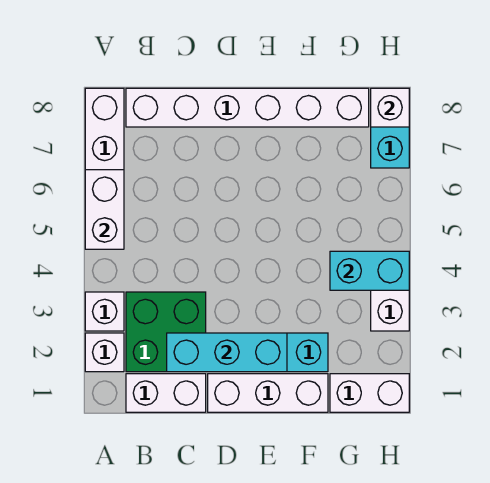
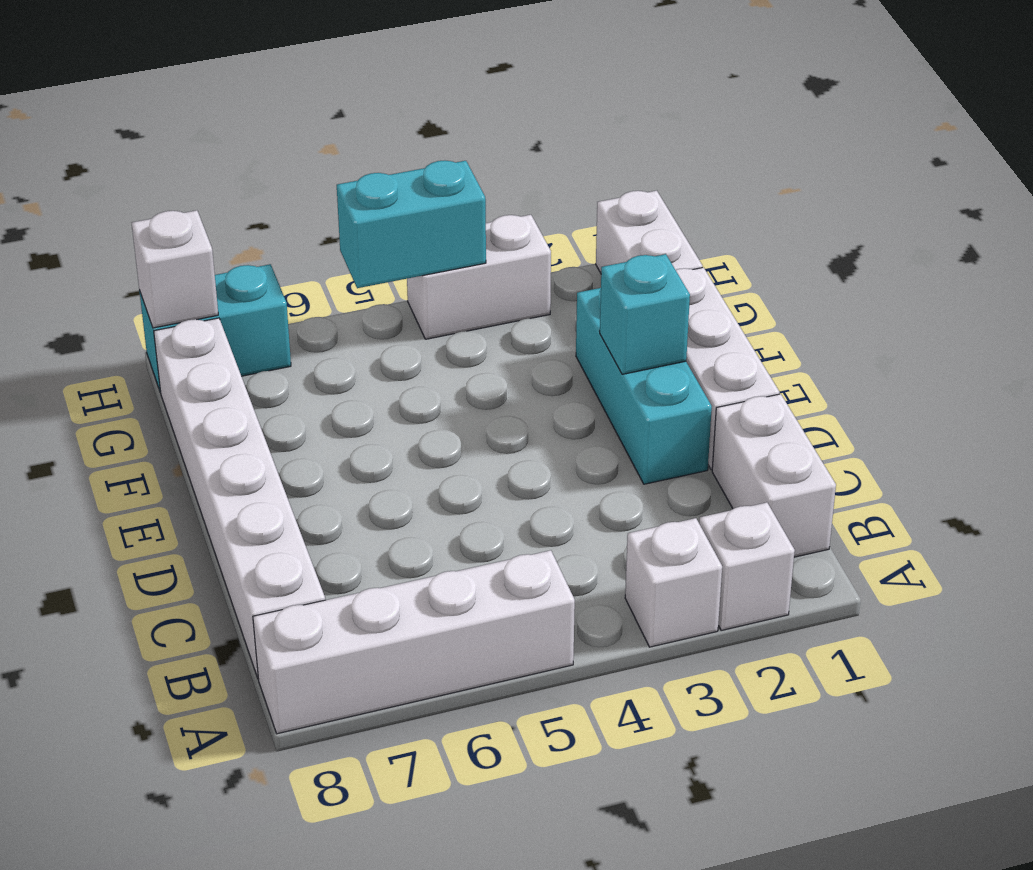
white 1x2 brick [85,170,124,249] -> none
green 2x2 brick [126,292,206,372] -> none
cyan 1x3 brick [167,333,287,372] -> cyan 1x1 brick [600,254,690,374]
cyan 1x2 brick [330,251,409,290] -> cyan 1x2 brick turned to [337,161,486,288]

